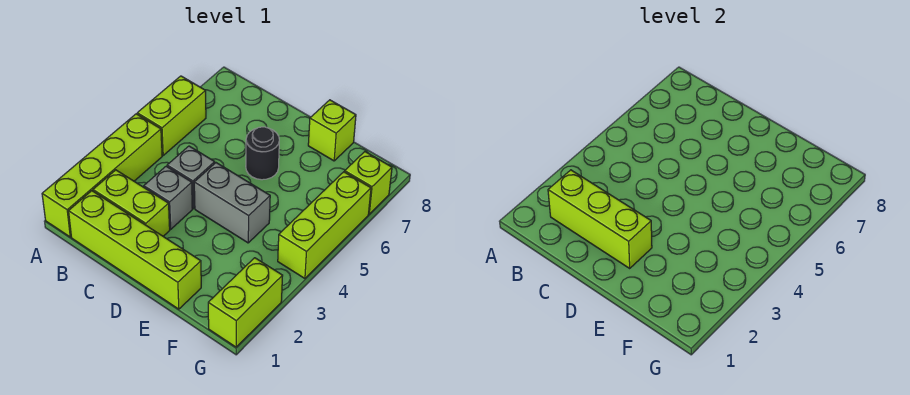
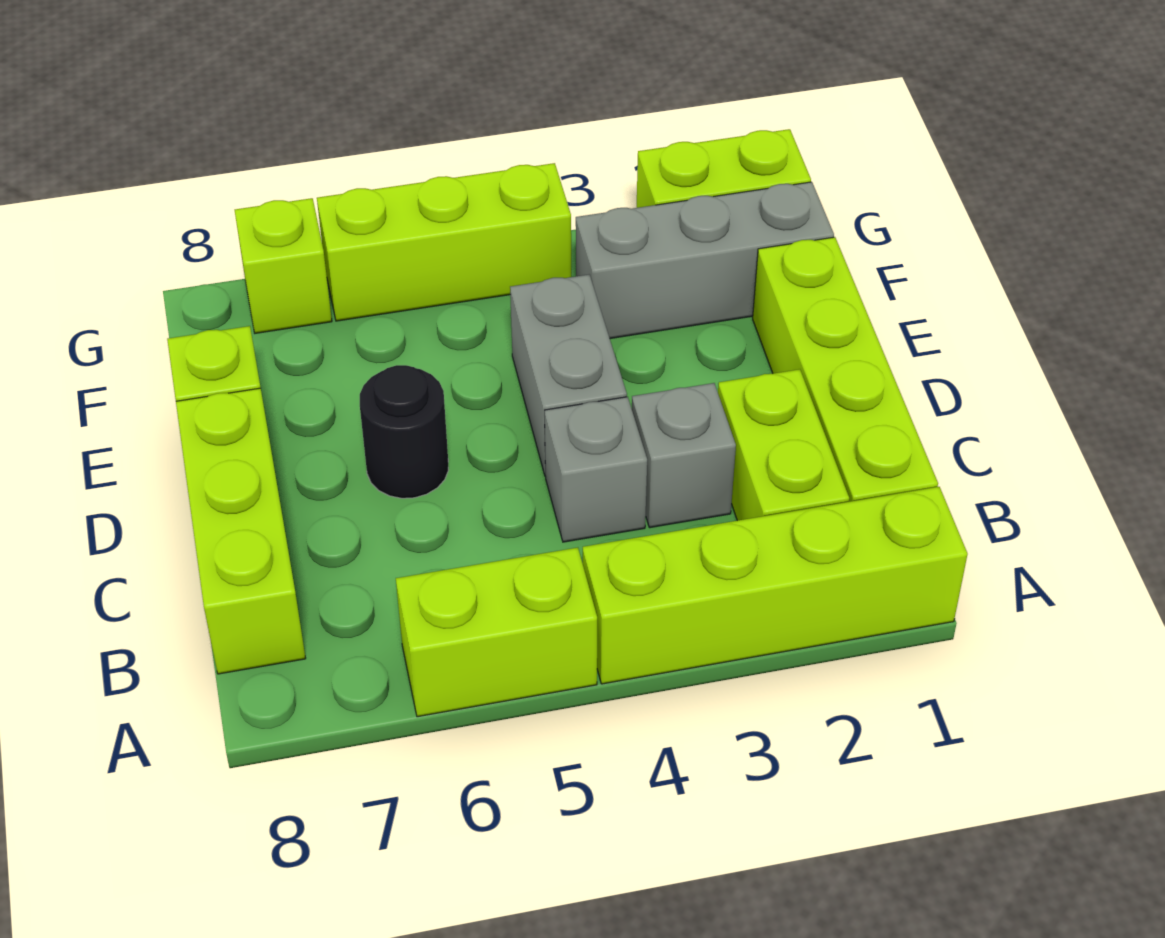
lime 1x3 brick [548,170,652,268] -> lime 1x3 brick moved to [176,388,306,674]
none -> grey 1x3 brick [576,182,834,339]

